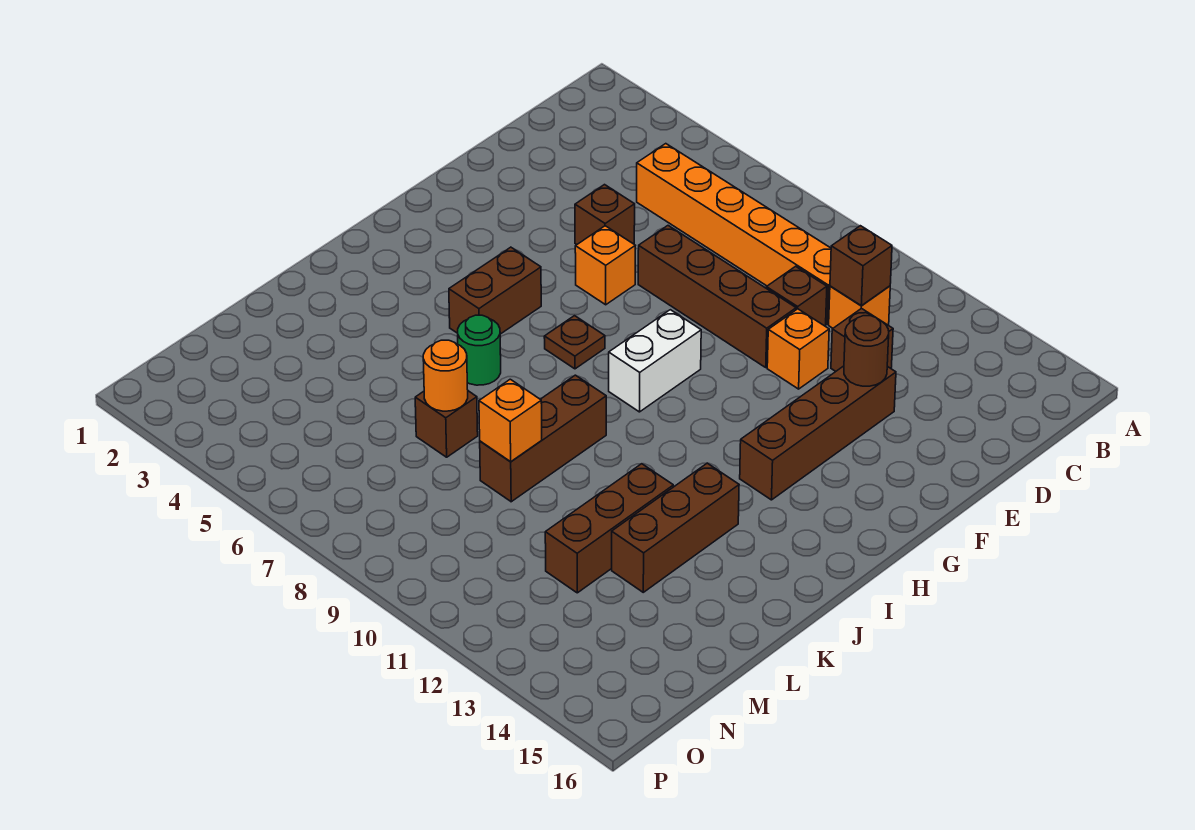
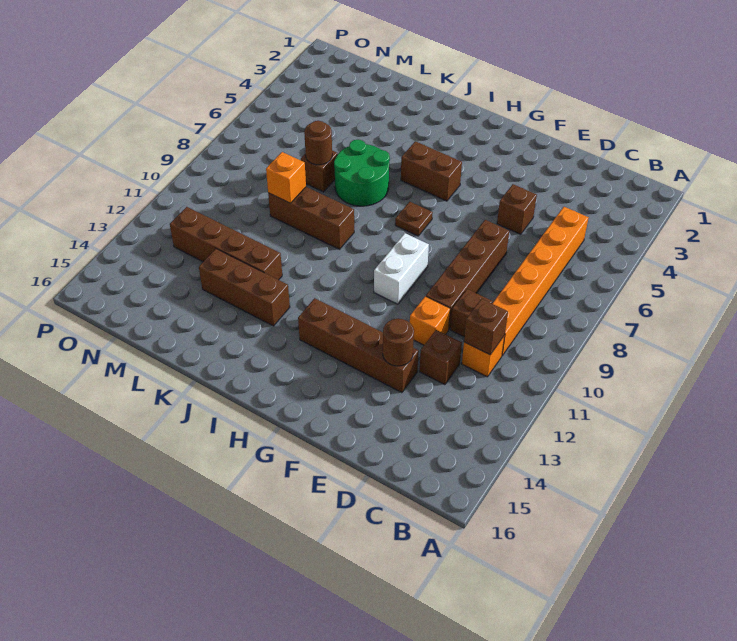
orange 1x1 brick [575,226,635,305] -> none
white 1x2 brick [609,310,701,412] -> white 1x2 brick turned to [374,233,429,304]
green 1x1 round brick [458,315,501,385] -> green 2x2 round brick [334,140,390,206]
brown 1x3 brick [545,464,673,593] -> brown 1x4 brick [170,207,282,280]
orange 1x1 round brick [423,340,468,411] -> brown 1x1 round brick [304,121,332,165]

